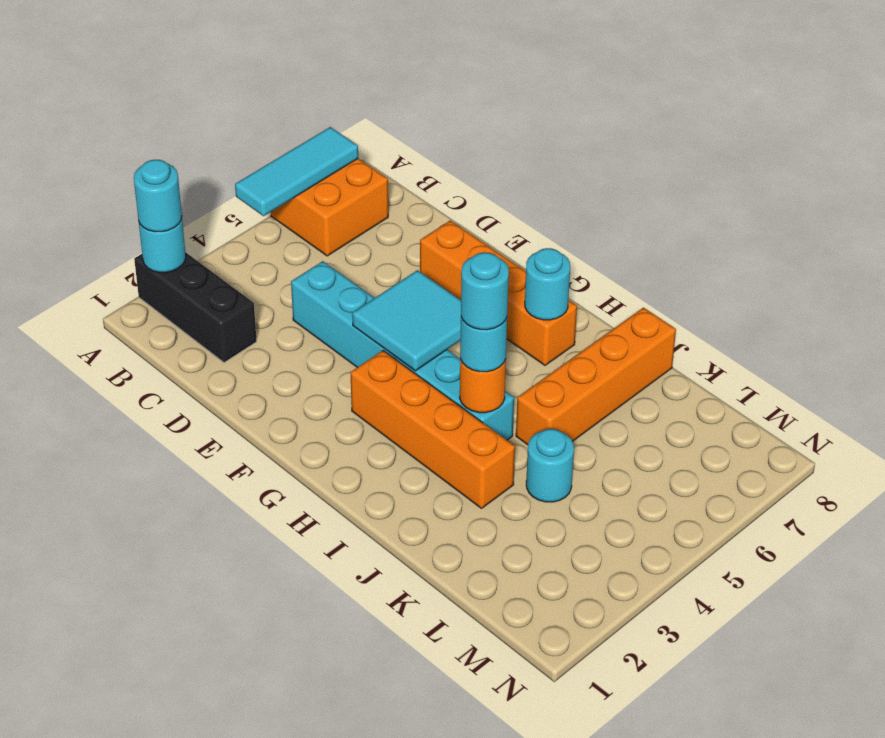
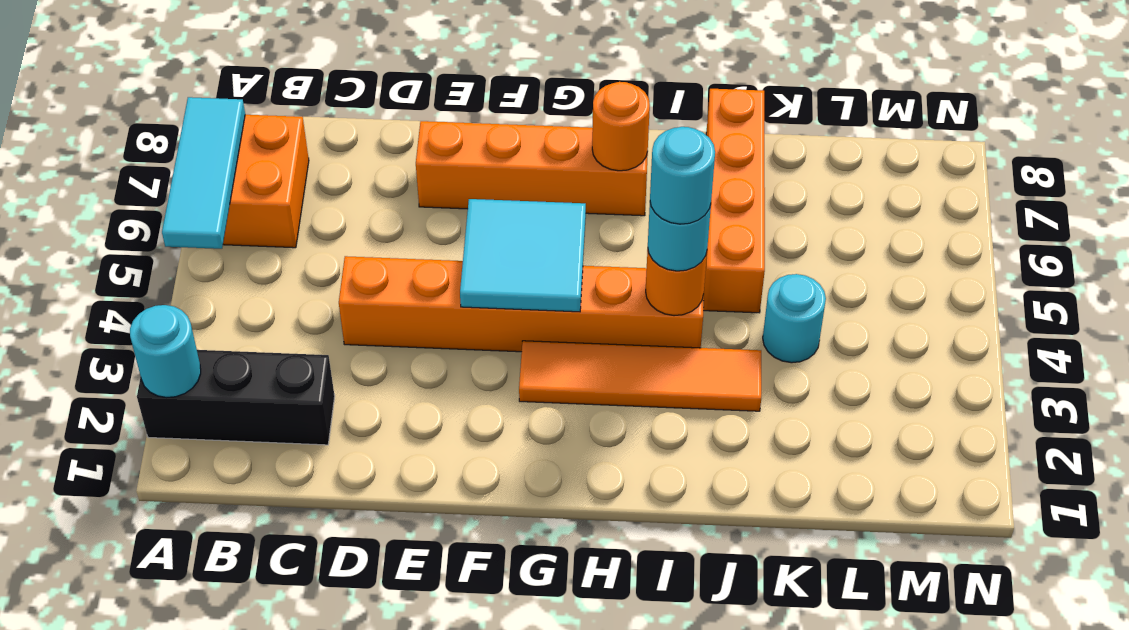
cyan 1x1 round brick [134,160,182,232] -> none
cyan 1x6 brick [291,261,514,440] -> orange 1x6 brick [339,256,704,352]
orange 1x4 brick [350,351,515,508] -> orange 1x4 tile [519,341,761,411]
cyan 1x1 round brick [525,248,570,320] -> orange 1x1 round brick [592,82,650,171]

